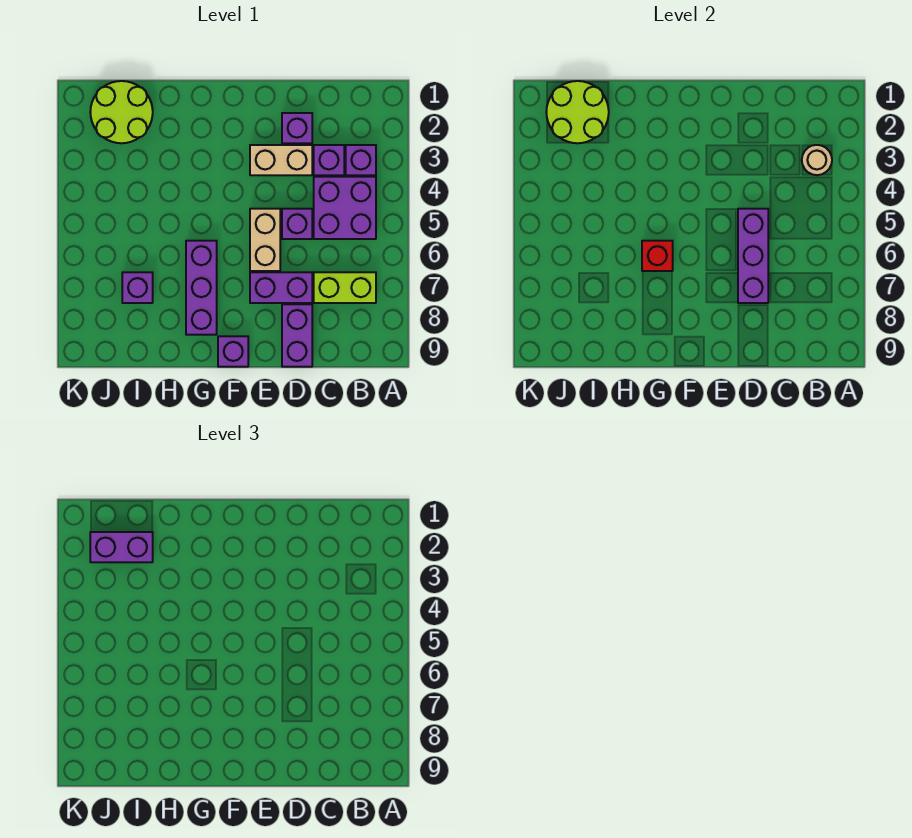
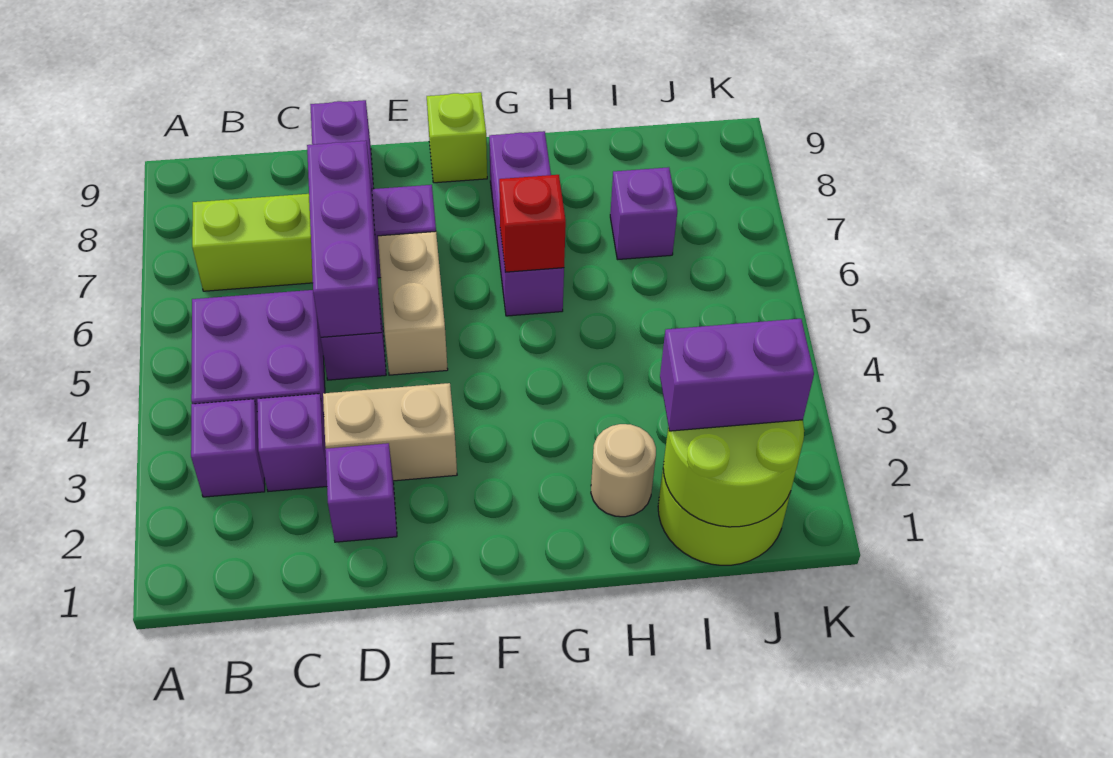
tan 1x1 round brick [802,145,832,175] -> tan 1x1 round brick moved to [591,424,656,517]
purple 1x1 brick [218,336,248,367] -> lime 1x1 brick [427,92,487,183]

